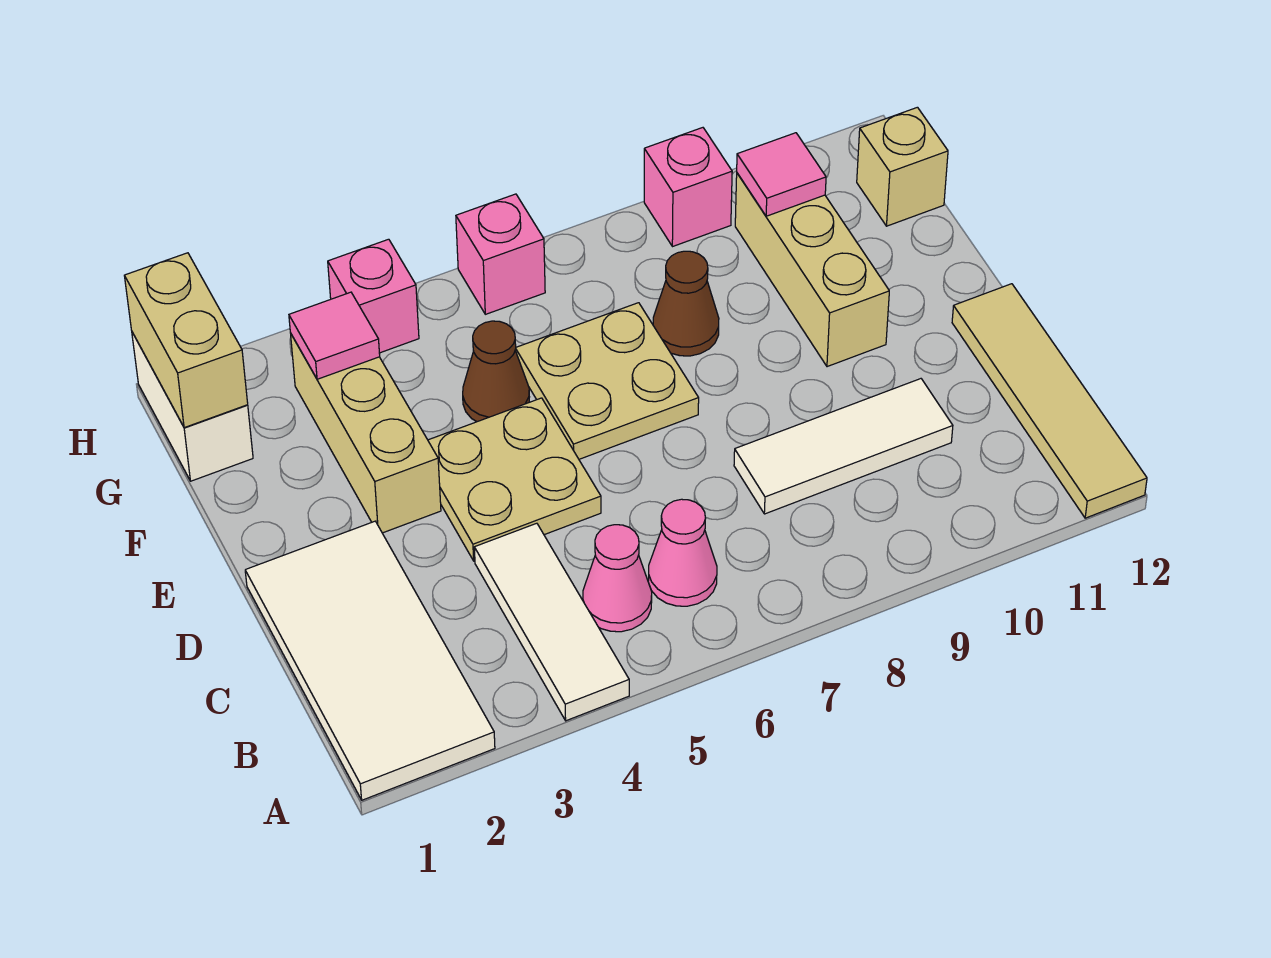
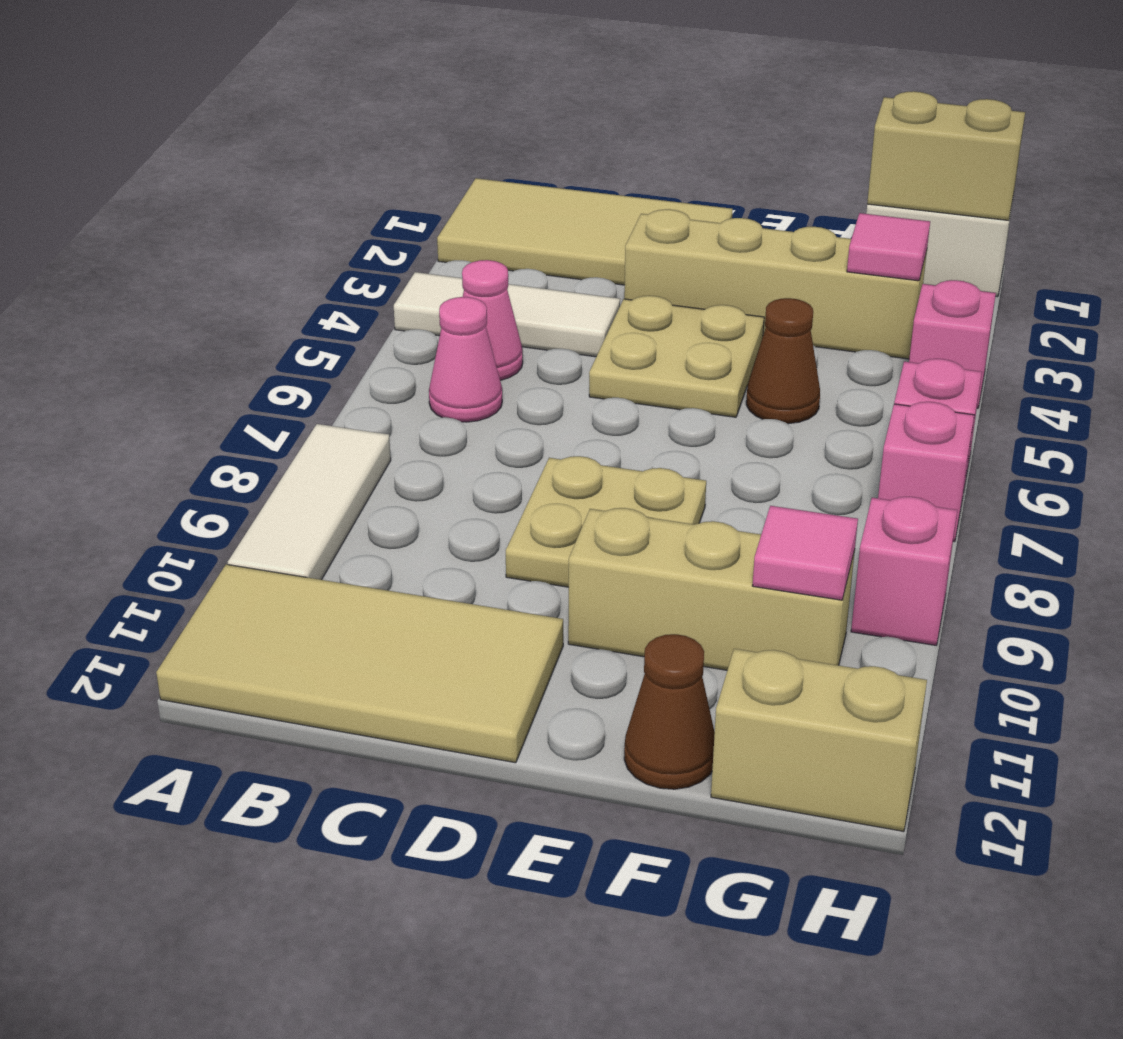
white 2x4 tile [245,521,495,800] -> tan 2x4 tile [437,178,733,285]
tan 1x4 tile [952,284,1147,518] -> tan 2x4 tile [156,564,563,763]
white 1x3 tile [734,379,953,514] -> white 1x3 tile moved to [228,424,391,580]
tan 1x3 brick [291,334,441,533] -> tan 1x4 brick [624,209,927,359]
tan 2x2 plate [515,303,699,459] -> tan 2x2 plate moved to [506,456,706,587]
brown 1x1 cone [653,251,719,356] -> brown 1x1 cone moved to [624,634,715,789]
tan 1x1 brick [857,107,948,226] -> tan 1x2 brick [711,649,927,831]
none -> pink 1x1 brick [878,402,974,541]

